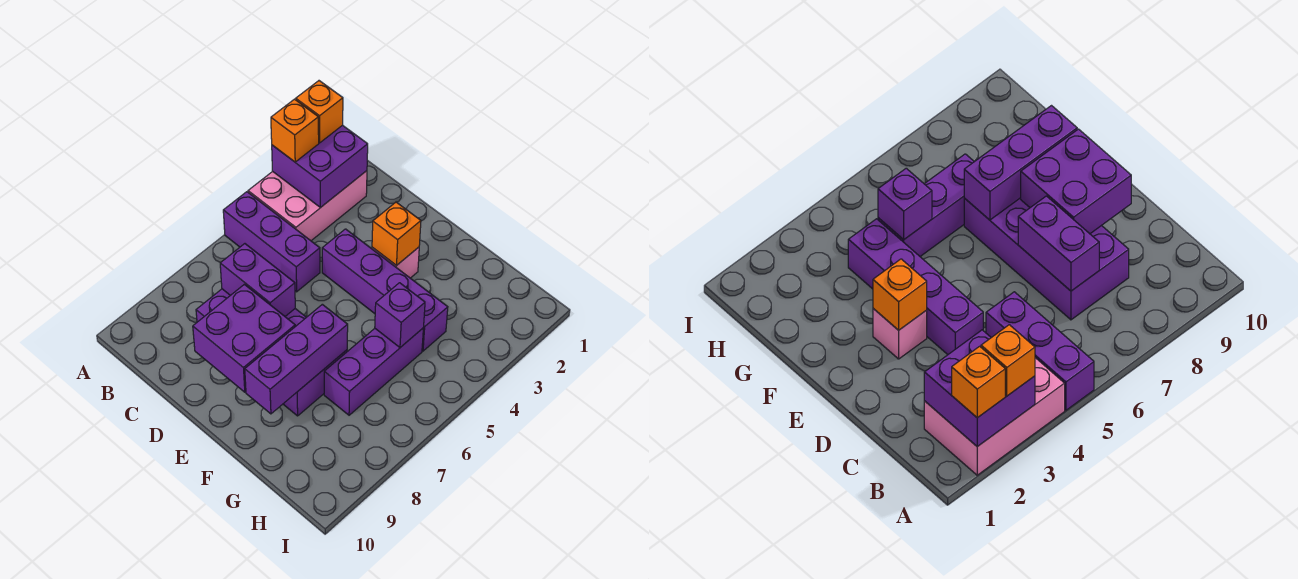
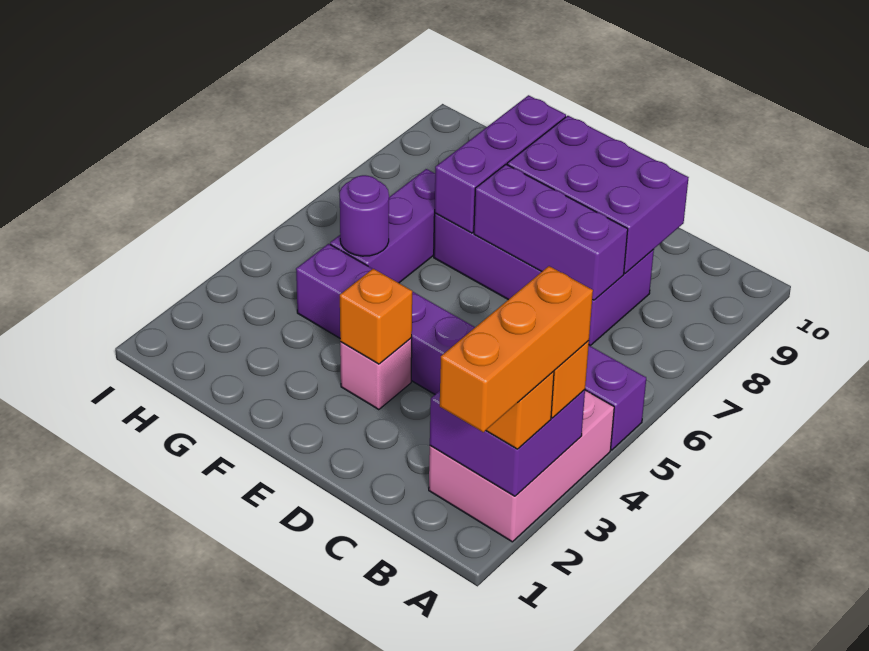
none -> orange 1x3 brick [440,266,593,432]
purple 1x2 brick [220,244,295,316] -> purple 1x3 brick [474,164,628,300]
purple 2x2 brick [193,284,295,392] -> purple 2x3 brick [507,116,689,273]
purple 1x1 brick [375,283,425,347] -> purple 1x1 round brick [340,175,389,256]

